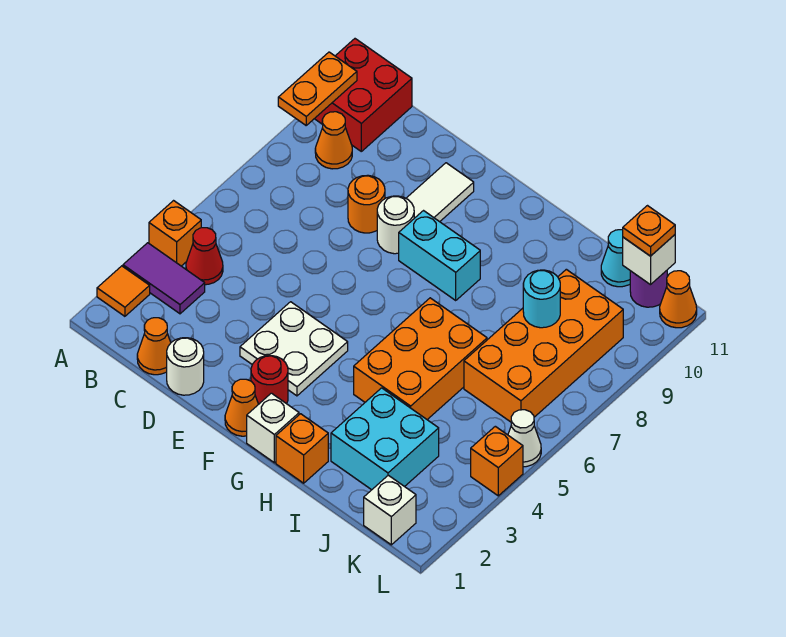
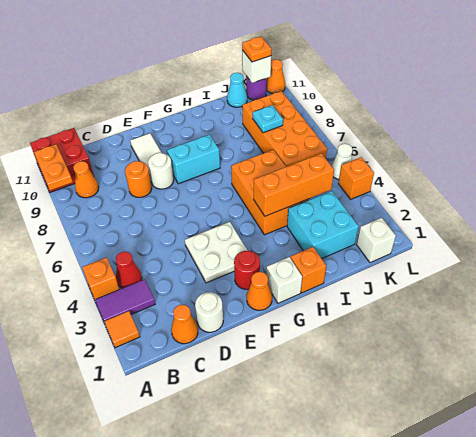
none -> orange 1x3 brick [254,153,334,216]
cyan 1x1 round brick [523,270,560,328] -> cyan 1x1 plate [253,105,283,133]

